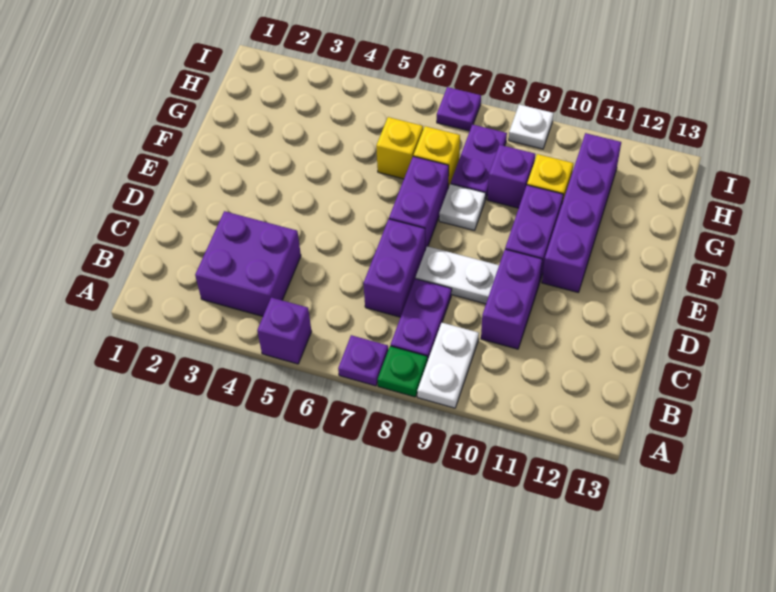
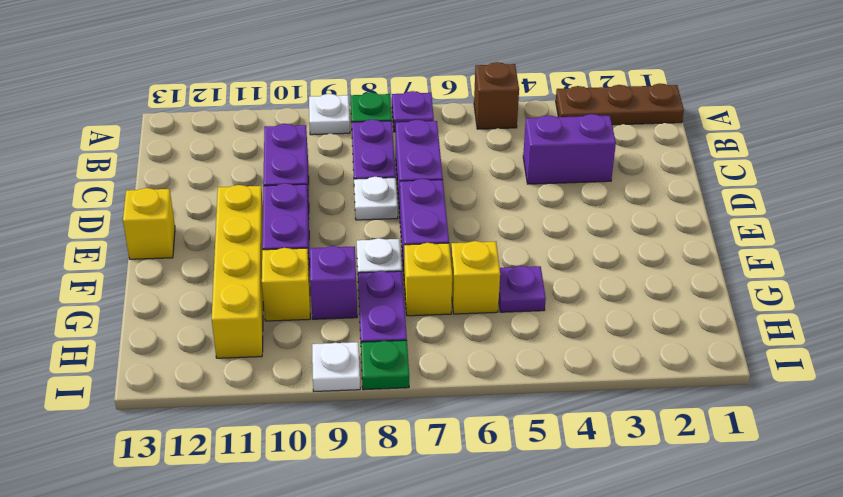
none -> brown 1x3 plate [556,84,684,125]
purple 1x1 brick [257,298,312,364] -> brown 1x1 brick [474,62,519,129]
white 1x2 plate [417,323,479,408] -> white 1x1 plate [309,94,350,135]
purple 2x2 brick [195,211,301,316] -> purple 1x2 brick [523,114,616,184]
white 1x2 plate [416,246,499,304] -> white 1x1 plate [354,177,398,220]
purple 1x4 brick [542,133,621,292] -> yellow 1x4 brick [212,185,263,358]
none -> yellow 1x1 brick [123,188,175,259]
purple 1x1 plate [437,87,481,131] -> purple 1x1 plate moved to [499,266,546,312]
none -> green 1x1 plate [361,340,409,390]

